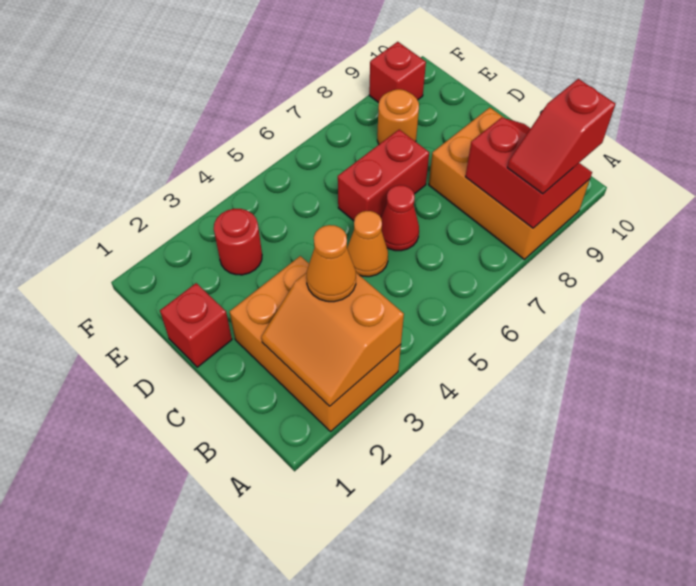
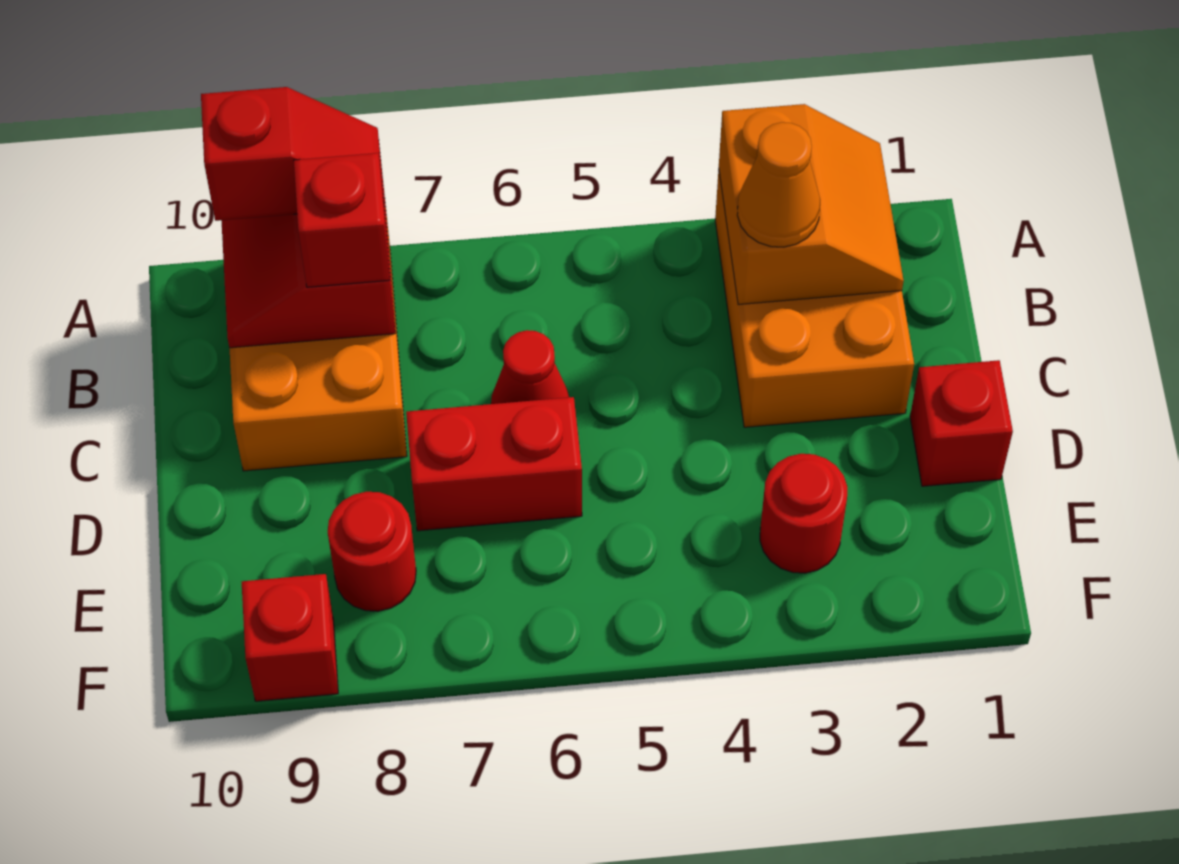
none -> red 1x1 brick [294,153,390,287]
orange 1x1 cone [347,211,388,277] -> none
orange 1x1 round brick [377,89,419,144] -> red 1x1 round brick [328,492,416,611]

